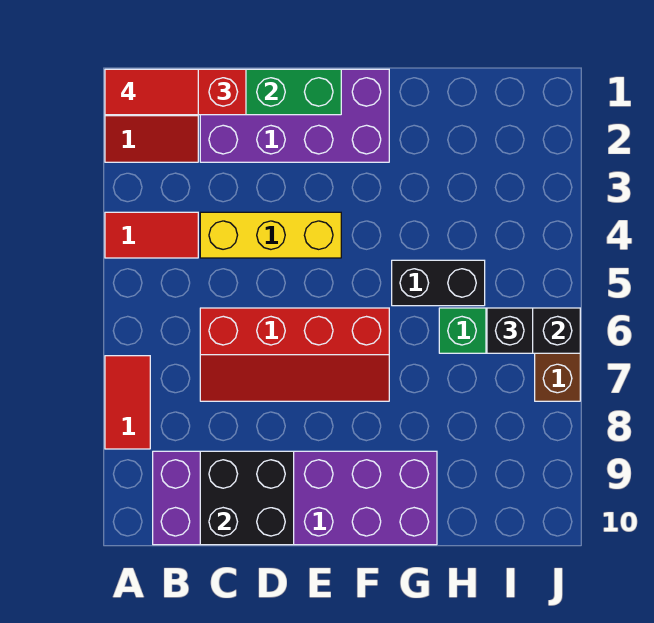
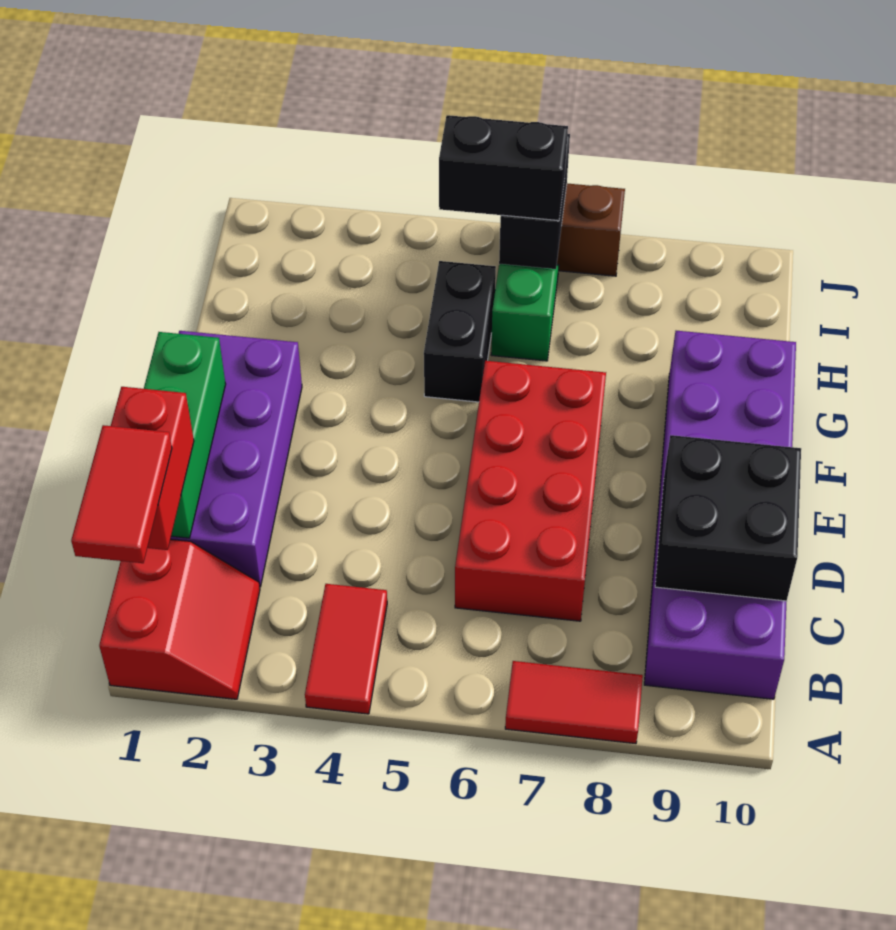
yellow 1x3 brick [200,212,341,258] -> none
red 2x4 slope [200,308,389,401] -> red 2x4 brick [455,361,606,621]
black 1x1 brick [487,308,533,353] -> black 1x2 brick [439,115,568,221]

